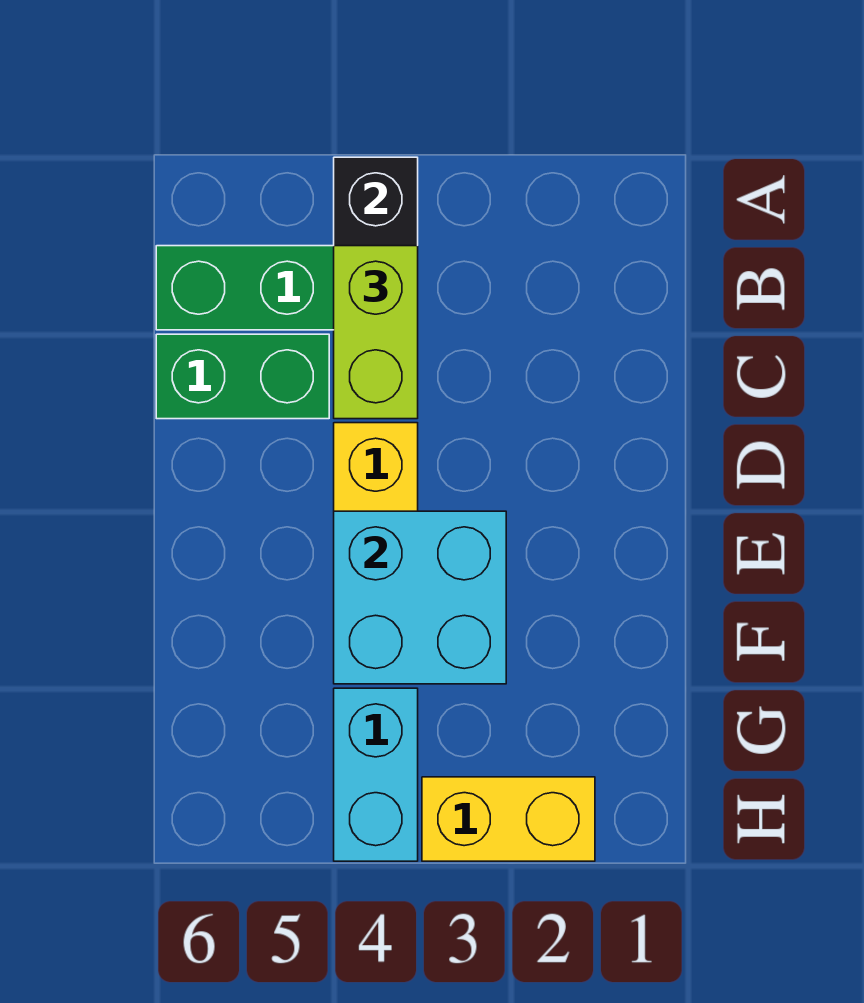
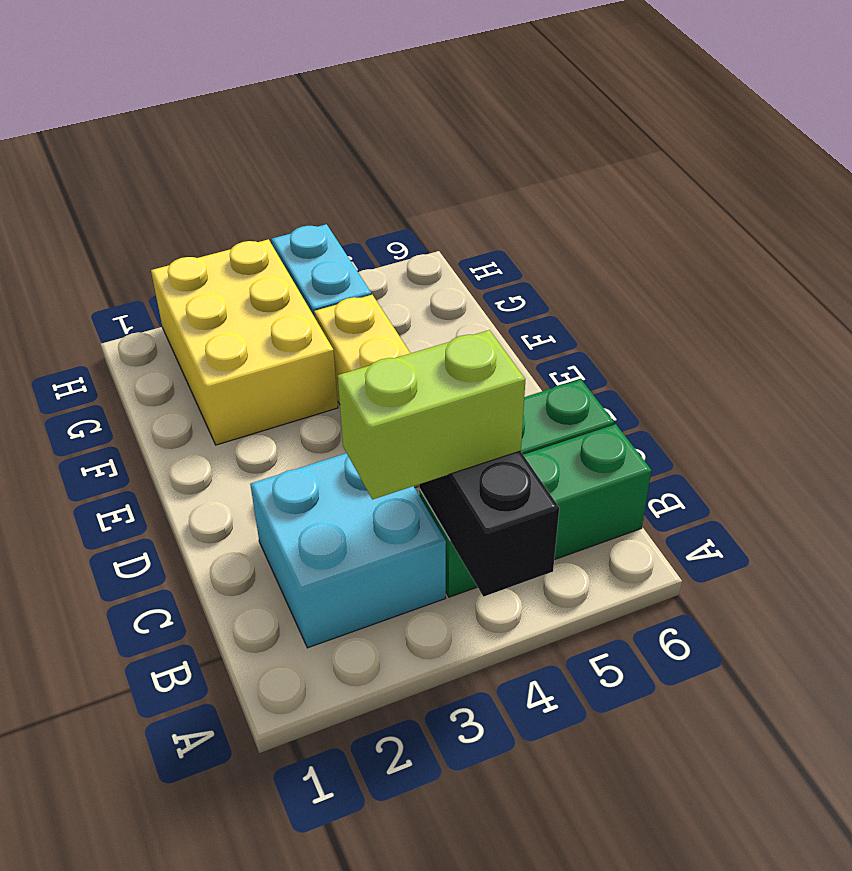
lime 1x2 brick [334,246,418,419] -> lime 1x2 brick turned to [338,330,525,499]
cyan 2x2 brick [334,511,506,684] -> cyan 2x2 brick moved to [250,453,446,648]
yellow 1x2 brick [422,777,595,861] -> yellow 2x3 brick [151,239,338,445]

